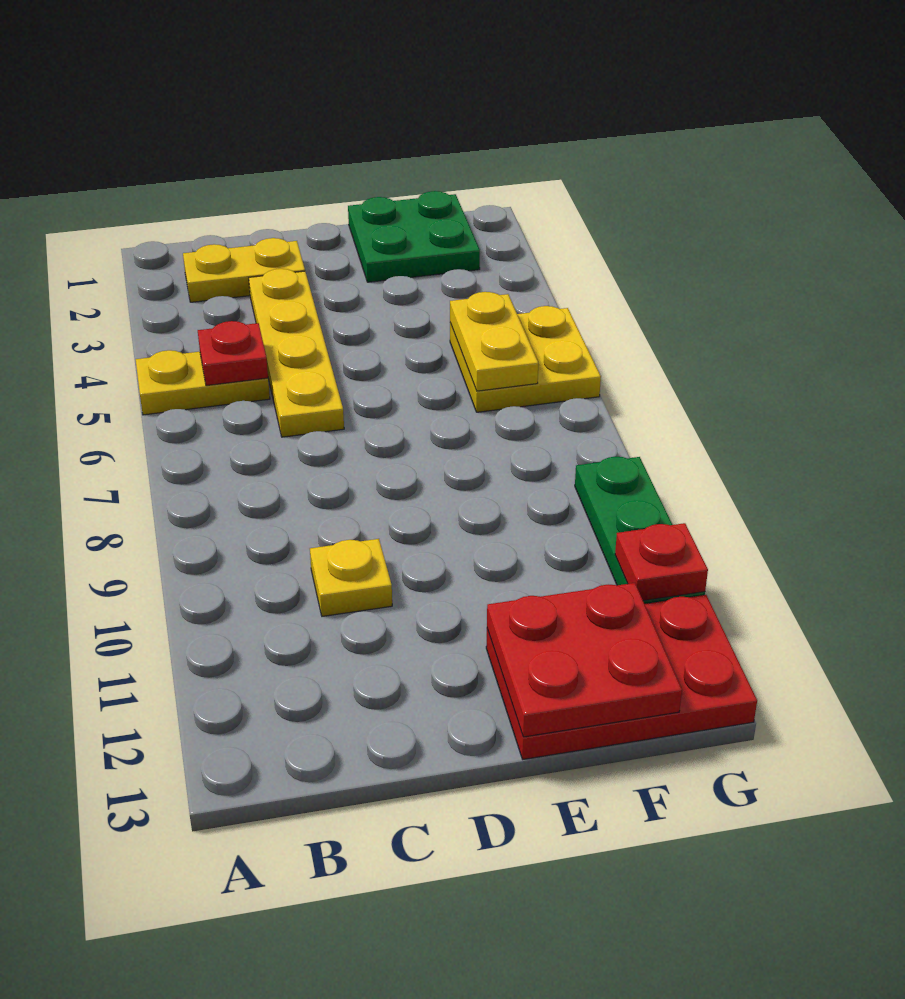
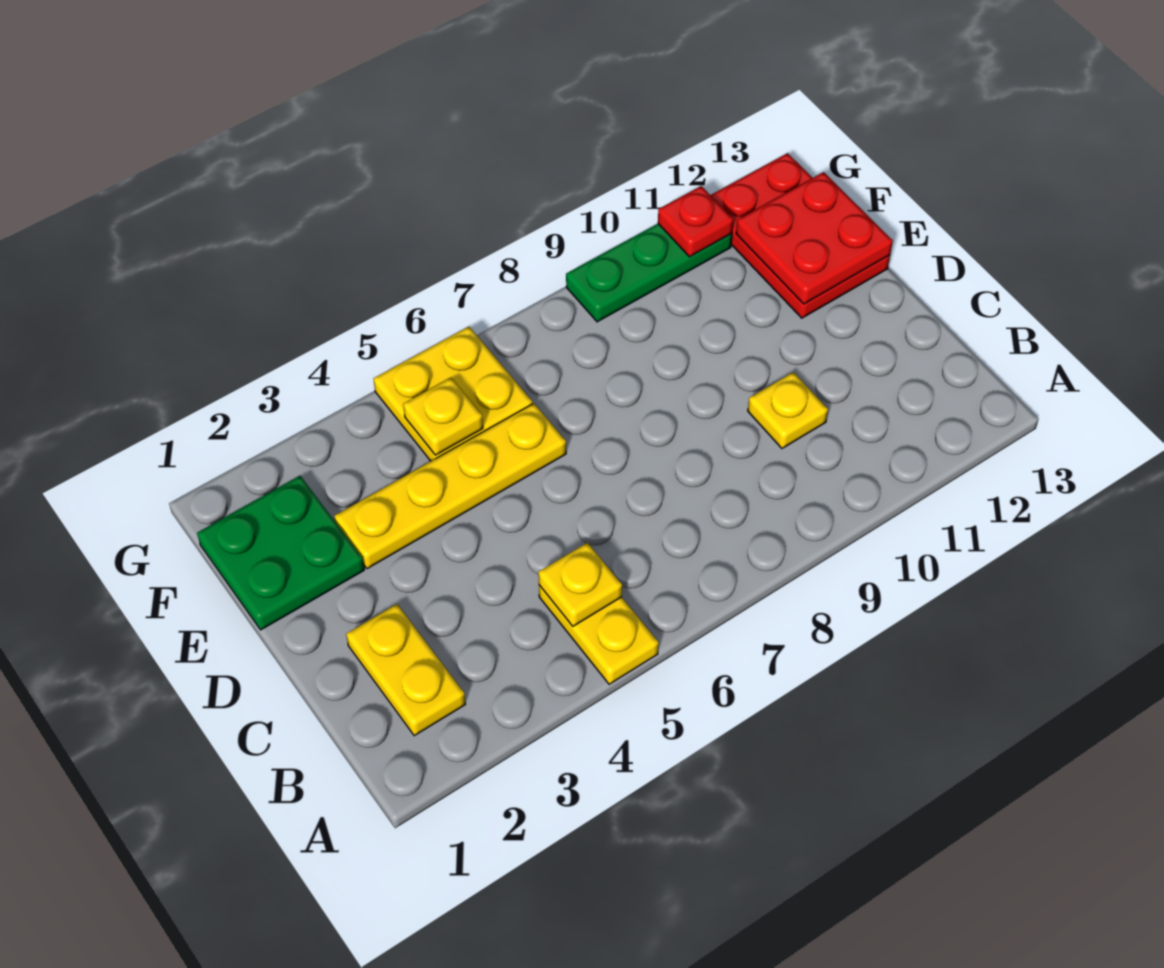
red 1x1 plate [198,321,268,386] -> yellow 1x1 plate [538,543,622,626]
yellow 1x4 plate [249,269,344,437] -> yellow 1x4 plate moved to [334,403,566,569]
yellow 1x2 plate [450,292,538,391] -> yellow 1x1 plate [403,378,483,455]

